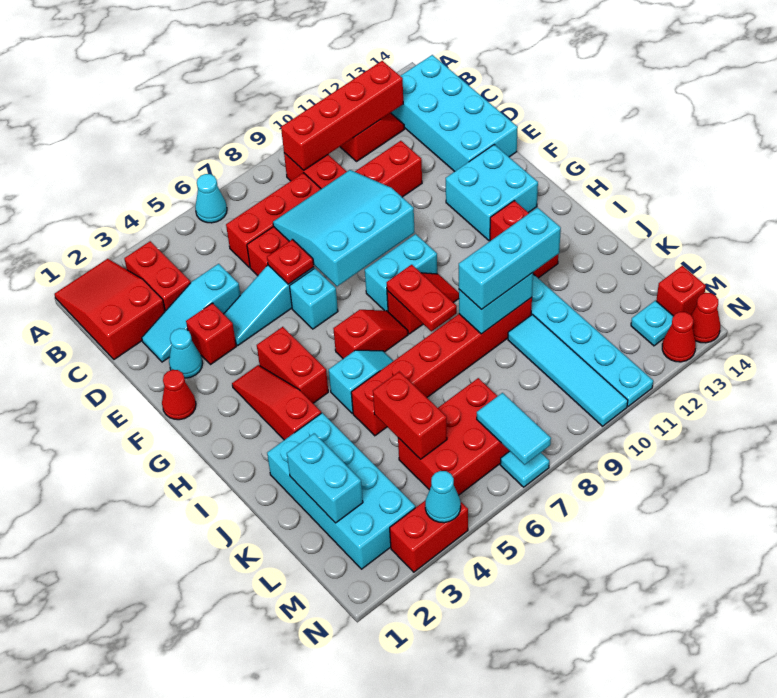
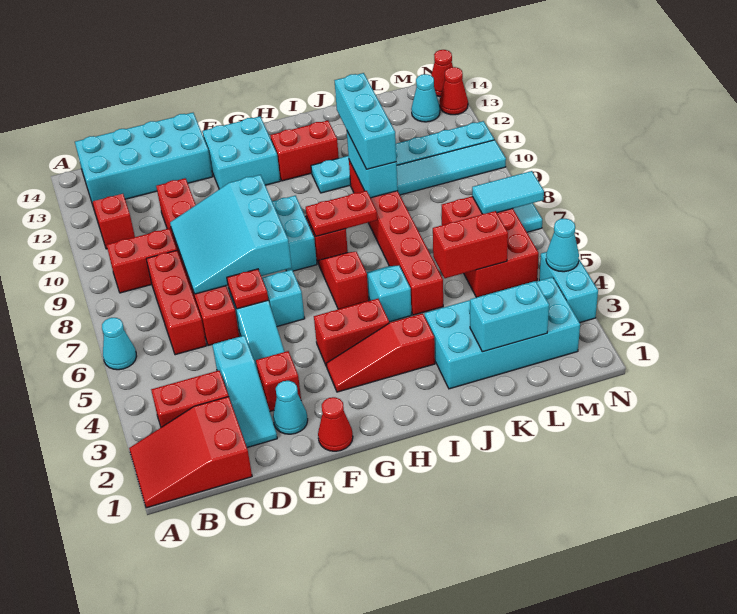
red 1x4 brick [281,61,403,170] -> none
cyan 1x1 plate [631,301,673,346] -> cyan 1x1 cone [411,74,440,122]
red 1x1 brick [656,266,706,316] -> none
red 1x2 brick [390,501,468,572] -> cyan 1x2 brick [539,252,598,323]

